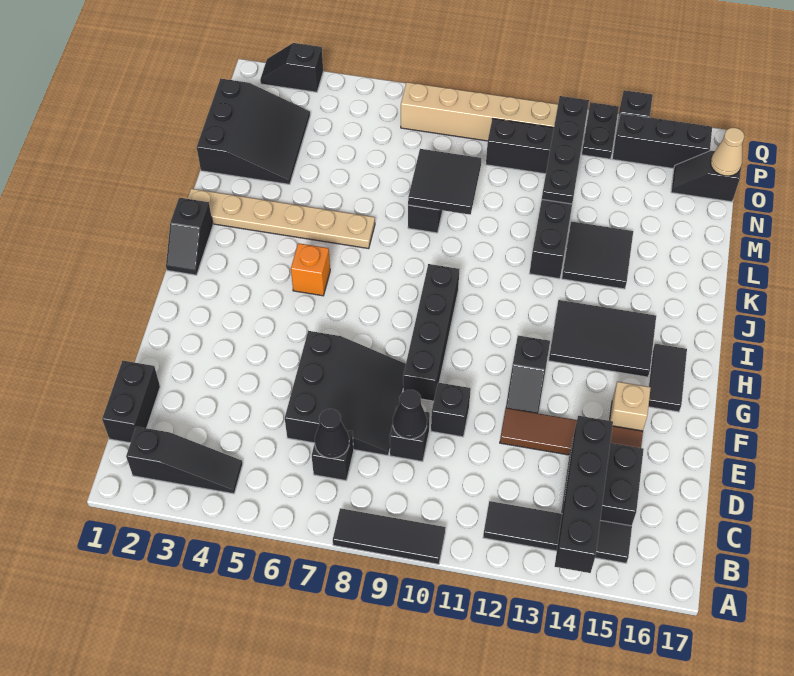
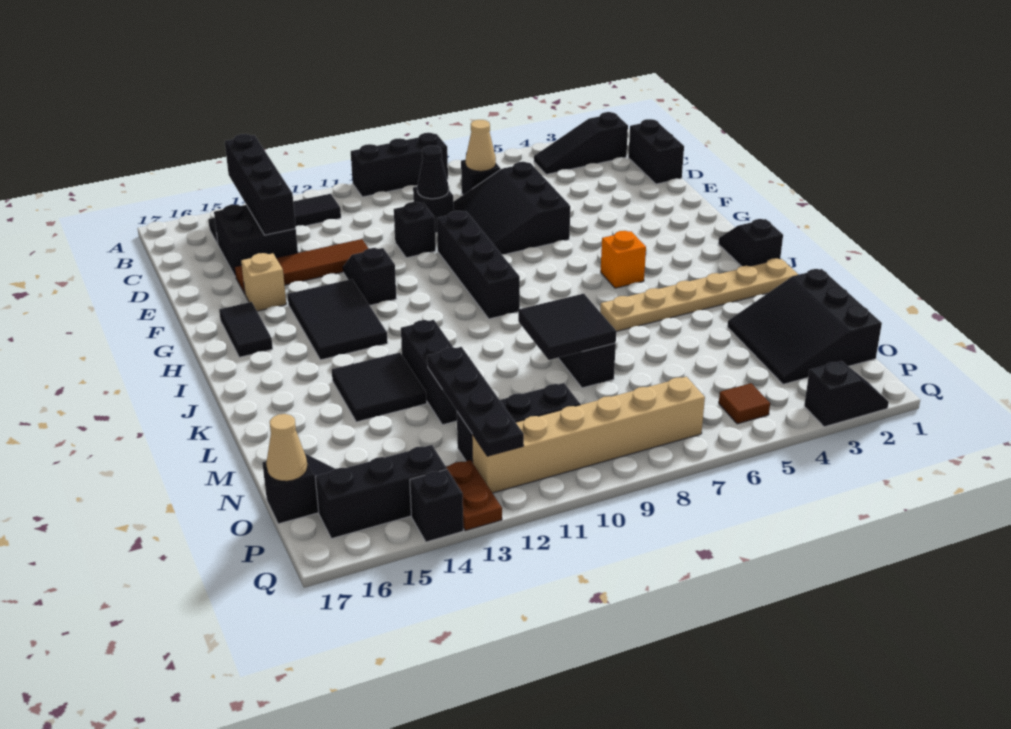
black 1x3 tile [333,508,446,564] -> black 1x3 brick [351,133,448,197]
black 1x1 cone [315,409,349,458] -> tan 1x1 cone [466,120,496,171]
black 2x3 tile [549,300,656,377] -> black 2x3 tile turned to [287,279,388,360]
none -> brown 1x1 tile [719,383,770,424]
black 1x2 plate [582,102,619,159] -> brown 1x2 plate [446,460,502,531]

